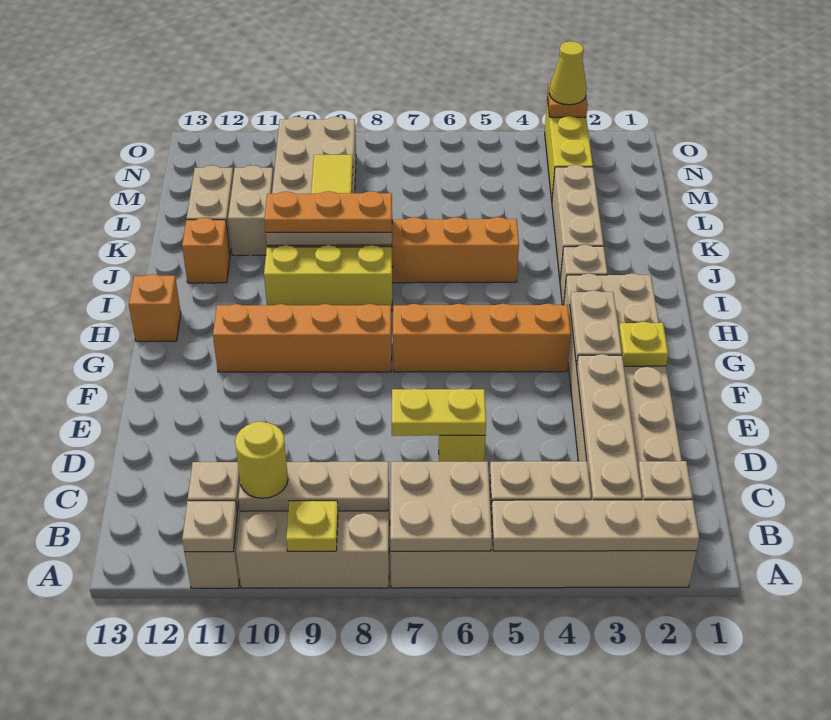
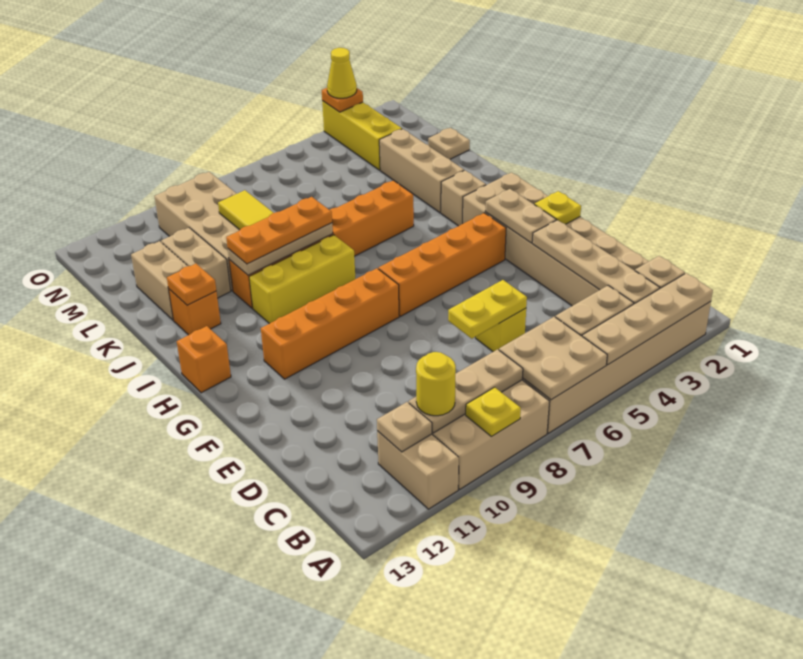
tan 1x1 plate [182,501,237,552] -> tan 1x1 plate moved to [428,128,470,159]
none -> orange 1x1 plate [167,264,216,305]

